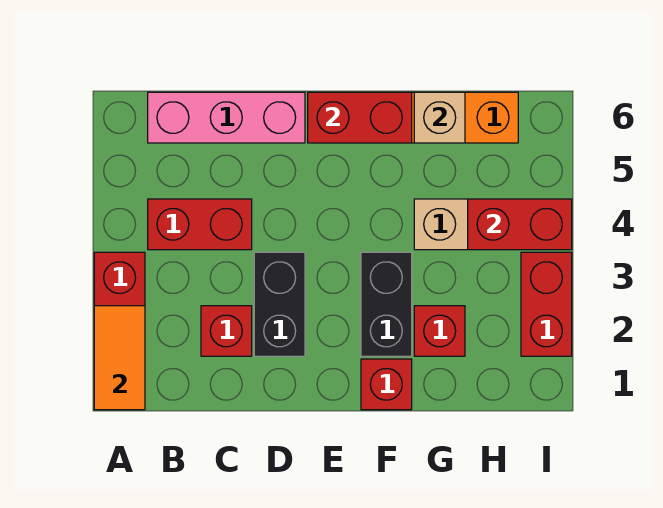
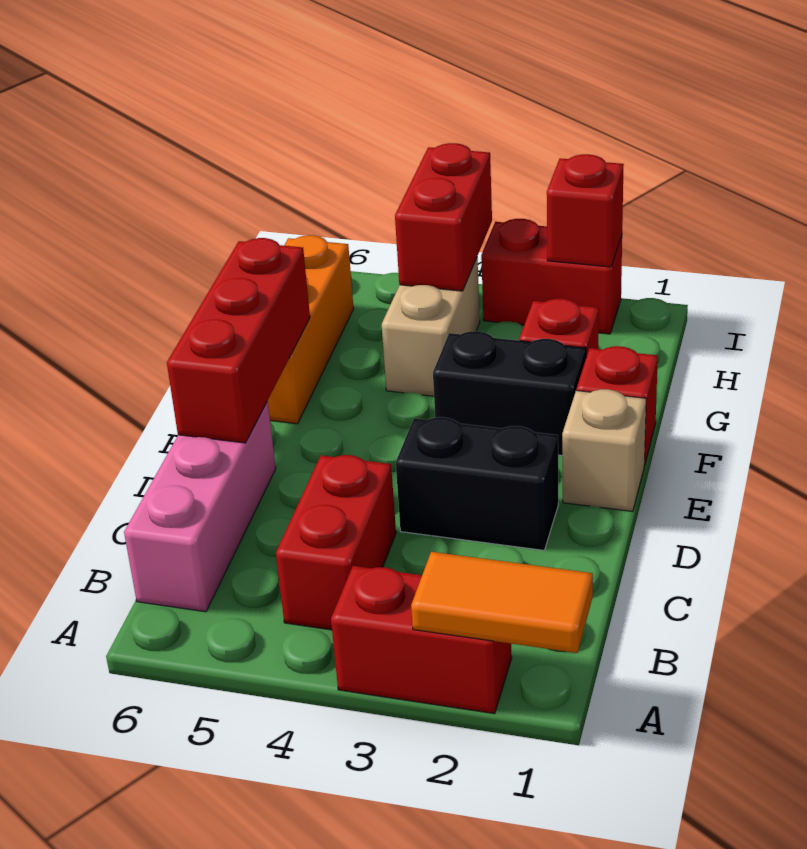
red 1x1 brick [201,306,252,356] -> red 1x1 brick moved to [547,154,624,267]
red 1x2 brick [308,92,412,143] -> red 1x3 brick [167,238,310,443]
tan 1x1 brick [414,92,465,143] -> tan 1x1 brick moved to [562,389,646,511]

